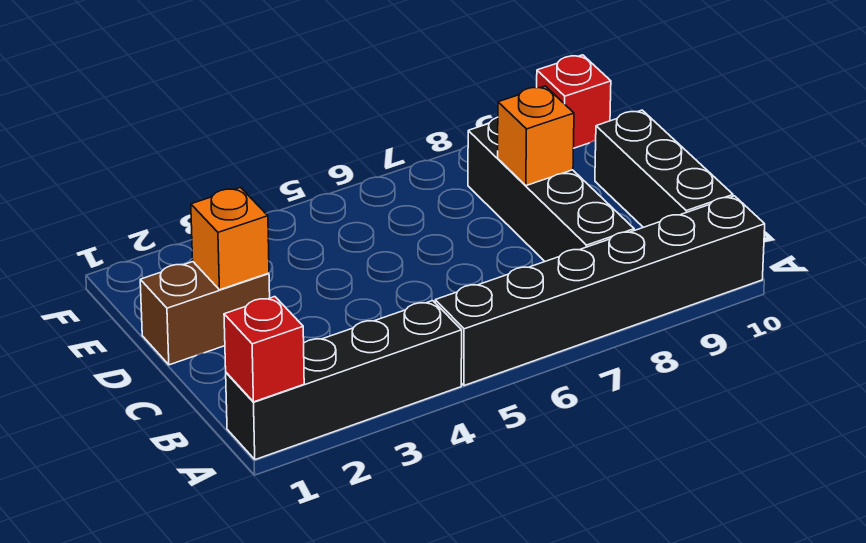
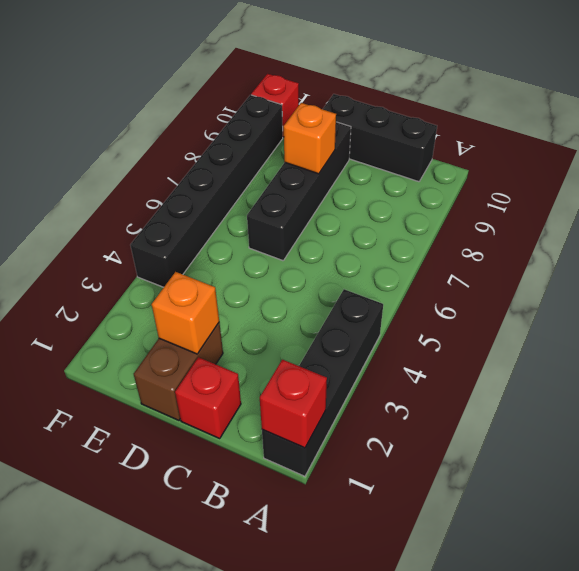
black 1x6 brick [435,196,765,386] -> black 1x6 brick moved to [130,95,283,287]
black 1x4 brick [468,117,634,261] -> black 1x4 brick turned to [247,122,351,261]
none -> red 1x1 brick [175,357,241,438]

